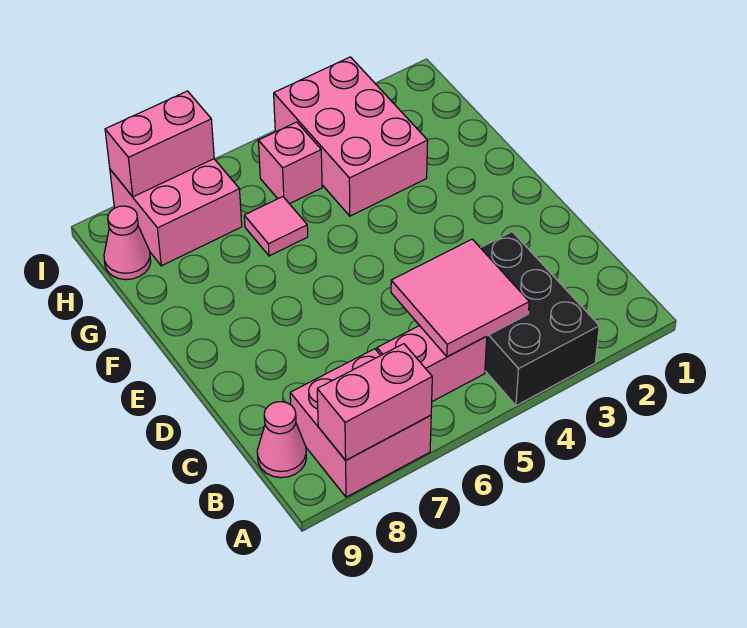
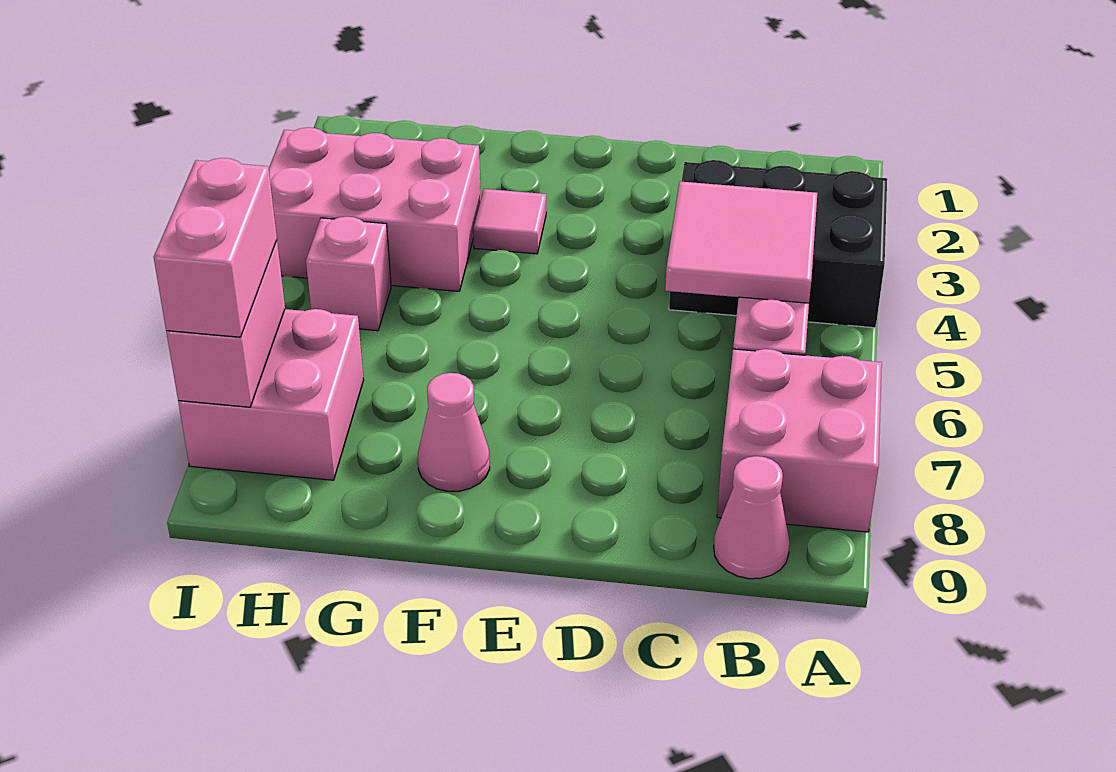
pink 1x2 brick [317,344,432,460] -> pink 1x2 brick moved to [154,158,277,337]
pink 1x1 tile [244,197,308,256] -> pink 1x1 tile moved to [473,189,546,254]
pink 1x1 cone [104,206,151,280] -> pink 1x1 cone moved to [418,373,490,491]

